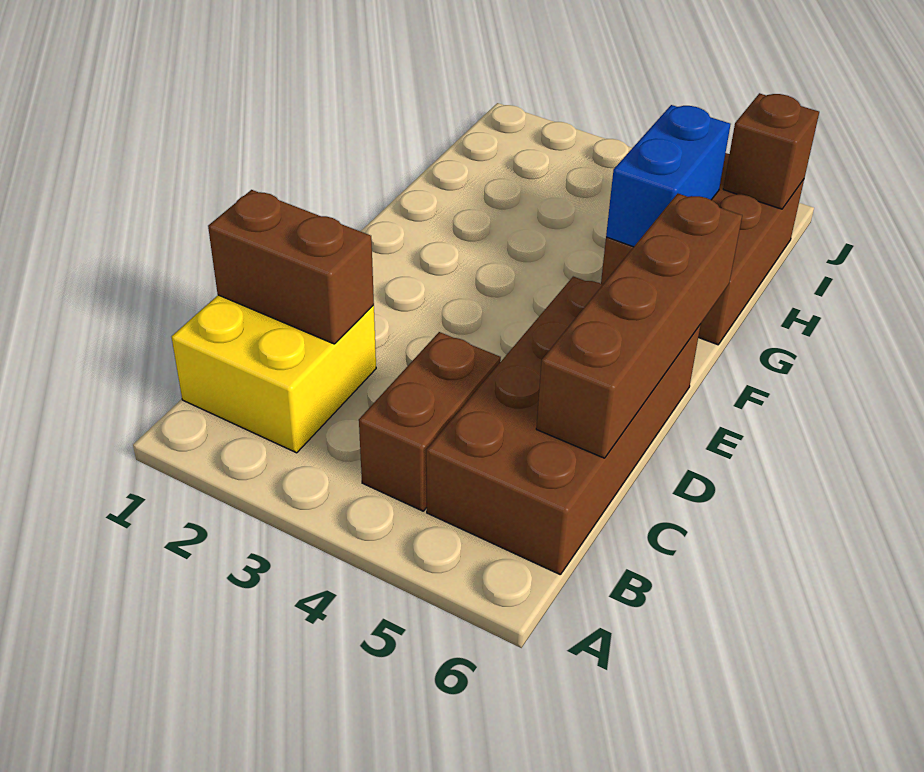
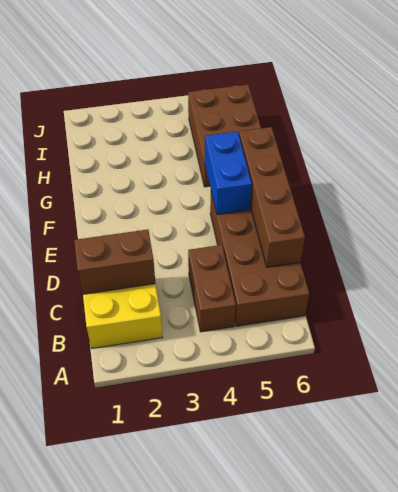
blue 1x2 brick [606,105,731,247] -> blue 1x2 brick moved to [205,132,252,214]
brown 1x1 brick [723,93,819,209] -> none

